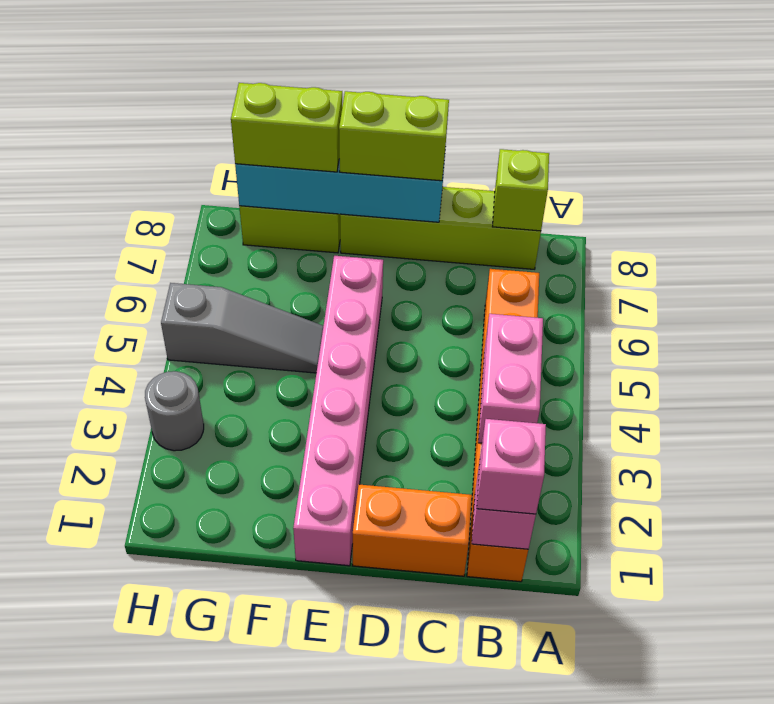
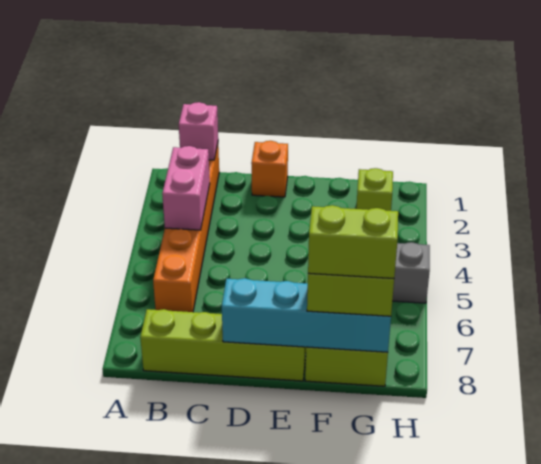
pink 1x1 brick [477,419,546,514] -> none
lime 1x1 brick [493,149,549,231] -> lime 1x1 brick moved to [356,168,393,211]
orange 1x2 brick [353,484,472,576] -> orange 1x1 brick [251,141,288,197]
lime 1x2 brick [339,91,449,181] -> lime 1x2 brick moved to [308,205,398,278]
pink 1x6 brick [293,256,383,566] -> none
grey 1x1 round brick [145,371,204,451] -> none

